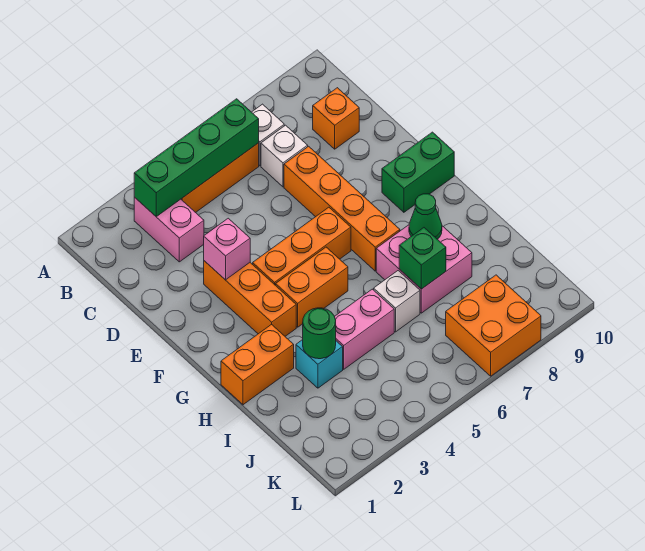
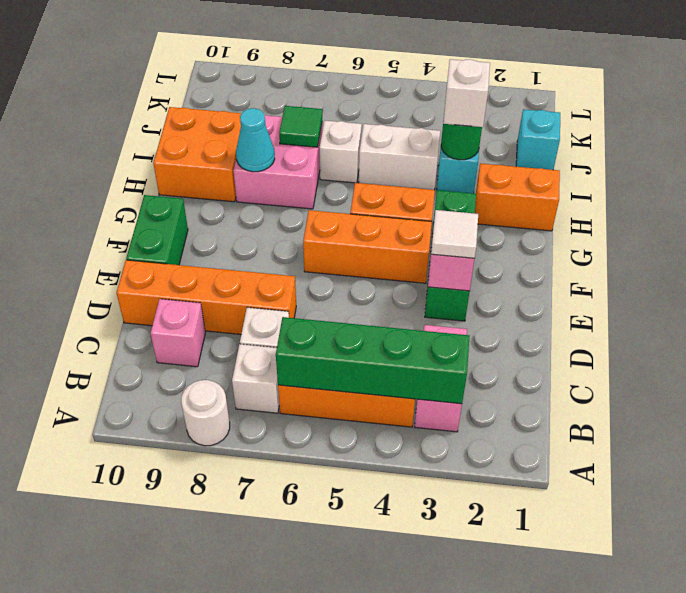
none -> white 1x1 round brick [181,380,230,446]
orange 1x1 brick [313,88,359,149] -> pink 1x1 brick [151,299,206,367]
orange 1x4 brick [284,146,400,271] -> orange 1x4 brick turned to [116,260,296,334]
orange 1x3 brick [204,261,296,336] -> green 1x3 brick [425,190,476,321]
none -> white 1x1 tile [431,210,478,258]
green 1x2 brick [382,132,454,212] -> green 1x2 brick turned to [126,195,188,265]
green 1x1 cone [409,194,442,239] -> cyan 1x1 cone [236,108,275,172]
none -> white 1x1 brick [443,59,490,127]
pink 1x2 brick [335,289,394,369] -> white 1x2 brick [359,124,440,190]
green 1x1 brick [399,228,446,289] -> green 1x1 tile [279,106,322,147]
none -> cyan 1x1 brick [516,109,560,170]
orange 2x2 brick [446,275,541,376] -> orange 2x2 brick moved to [153,107,241,202]

